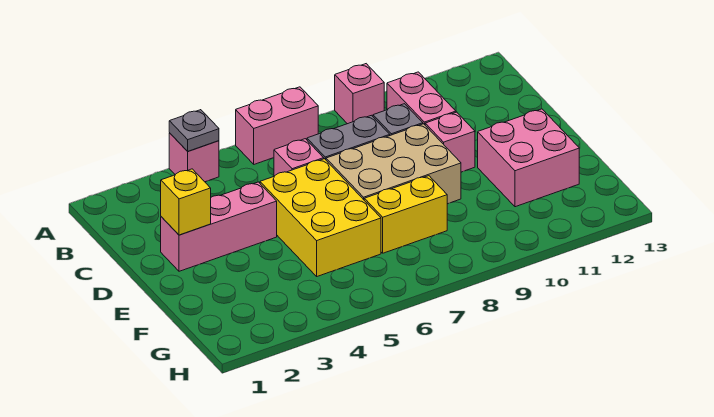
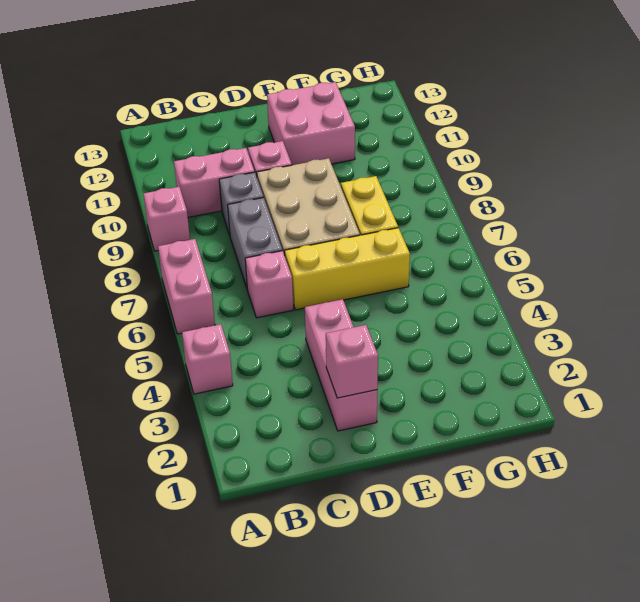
grey 1x1 plate [169,110,219,151] -> none
yellow 1x1 brick [161,169,211,235] -> pink 1x1 brick [326,325,378,398]
yellow 2x3 brick [260,159,381,276] -> yellow 1x3 brick [285,228,410,310]

